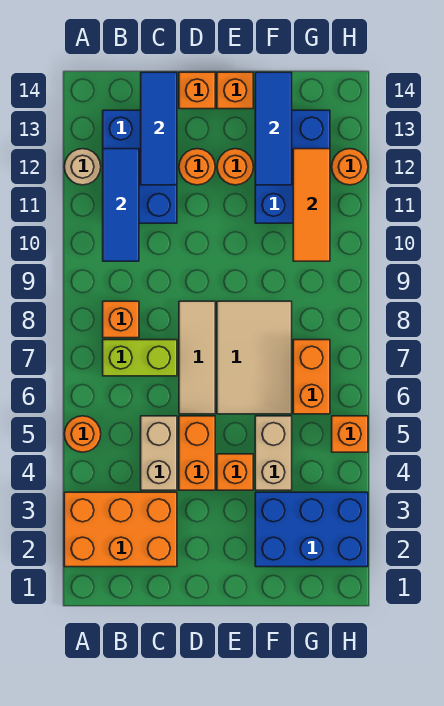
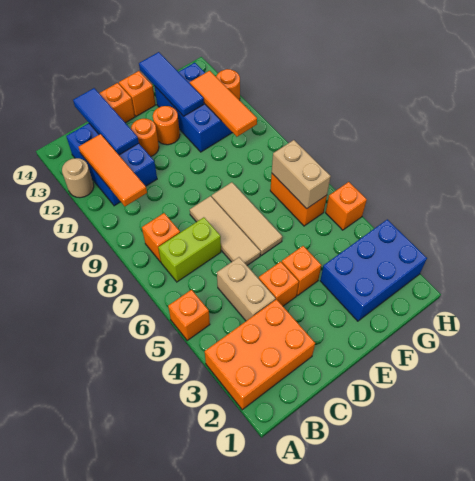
orange 1x1 round brick [64,416,101,452] -> orange 1x1 brick [168,290,210,340]
blue 1x3 tile [103,149,139,261] -> orange 1x3 tile [79,134,147,206]
orange 1x2 brick [179,416,215,490] -> orange 1x1 brick [259,262,299,306]
tan 2x3 tile [217,301,292,414] -> tan 1x3 tile [212,182,282,256]
tan 1x2 brick [255,416,292,490] -> tan 1x2 brick moved to [272,140,331,209]

